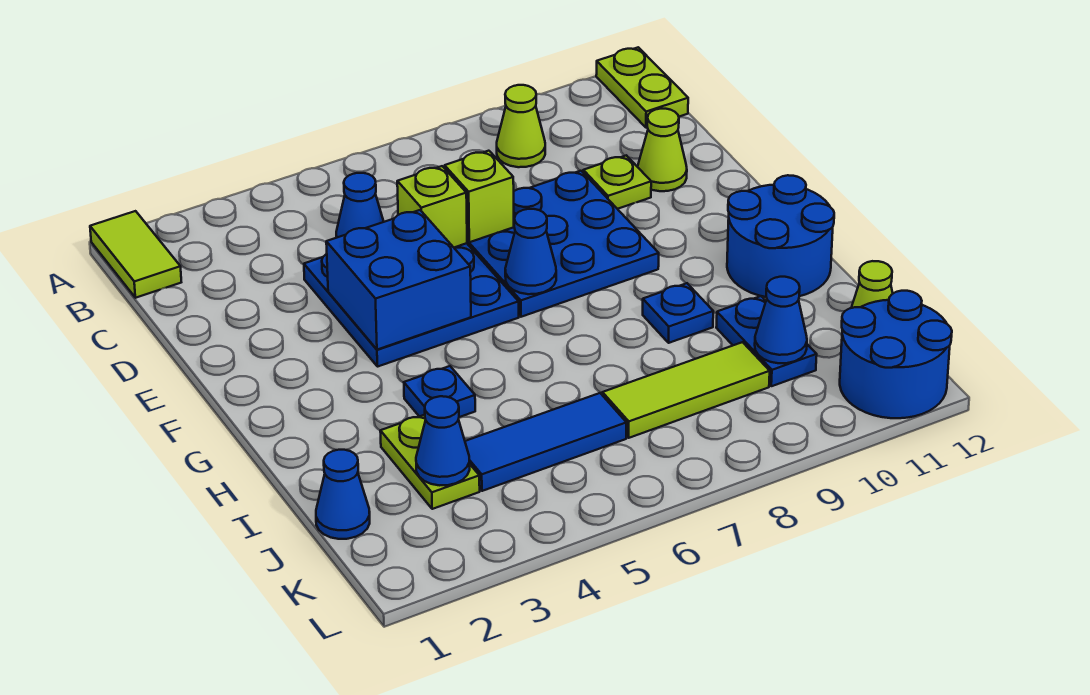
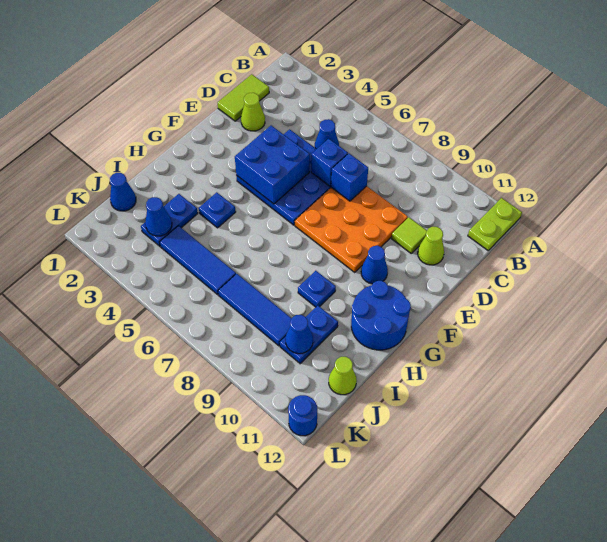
lime 1x2 tile [90,211,181,298] -> lime 1x2 tile moved to [218,74,269,121]
lime 1x1 cone [497,85,545,167] -> lime 1x1 cone moved to [241,93,265,131]
lime 1x1 brick [397,166,467,248] -> blue 1x1 brick [311,139,348,186]
blue 3x3 plate [467,171,659,317] -> orange 3x3 plate [295,186,408,272]
lime 1x1 brick [445,151,514,242] -> blue 1x1 brick [331,153,368,201]
lime 1x1 plate [583,155,651,209] -> lime 1x1 tile [391,217,427,253]
blue 1x1 cone [505,209,556,294] -> blue 1x1 cone moved to [361,246,388,284]
lime 1x2 plate [380,415,480,509] -> blue 1x2 plate [141,194,198,246]
lime 1x3 tile [602,342,770,438] -> blue 1x3 tile [218,274,292,346]
blue 2x2 round brick [840,291,952,418] -> blue 1x1 round brick [288,395,317,436]

